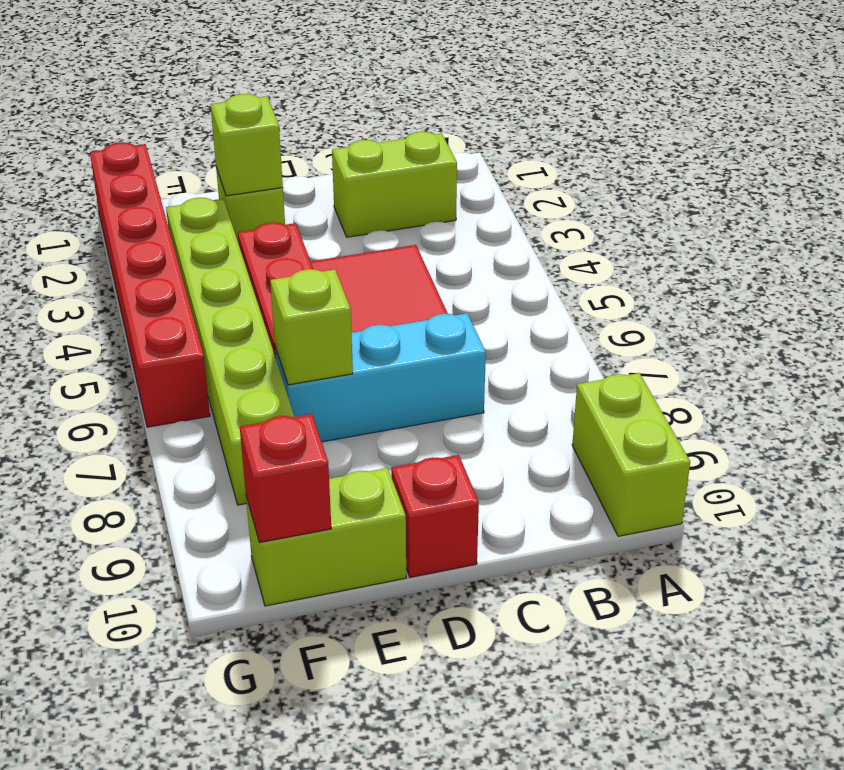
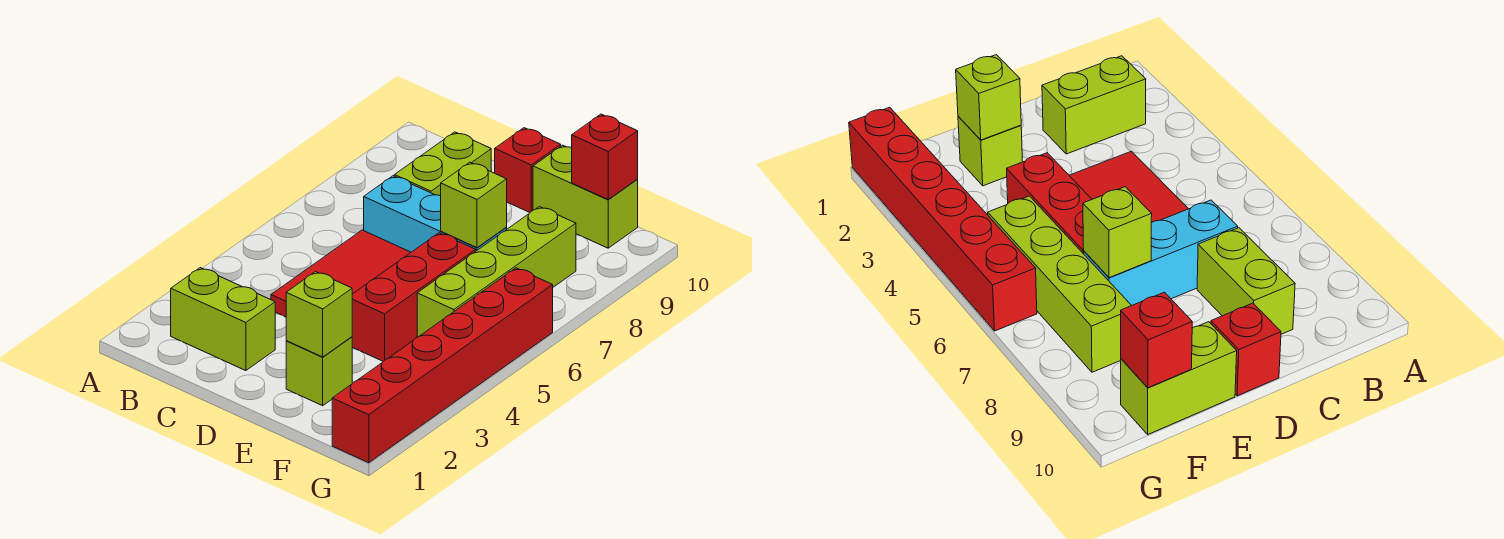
lime 1x2 brick [572,373,690,536] -> lime 1x2 brick moved to [394,132,491,196]
lime 1x6 brick [166,198,295,505] -> lime 1x4 brick [417,207,576,337]

